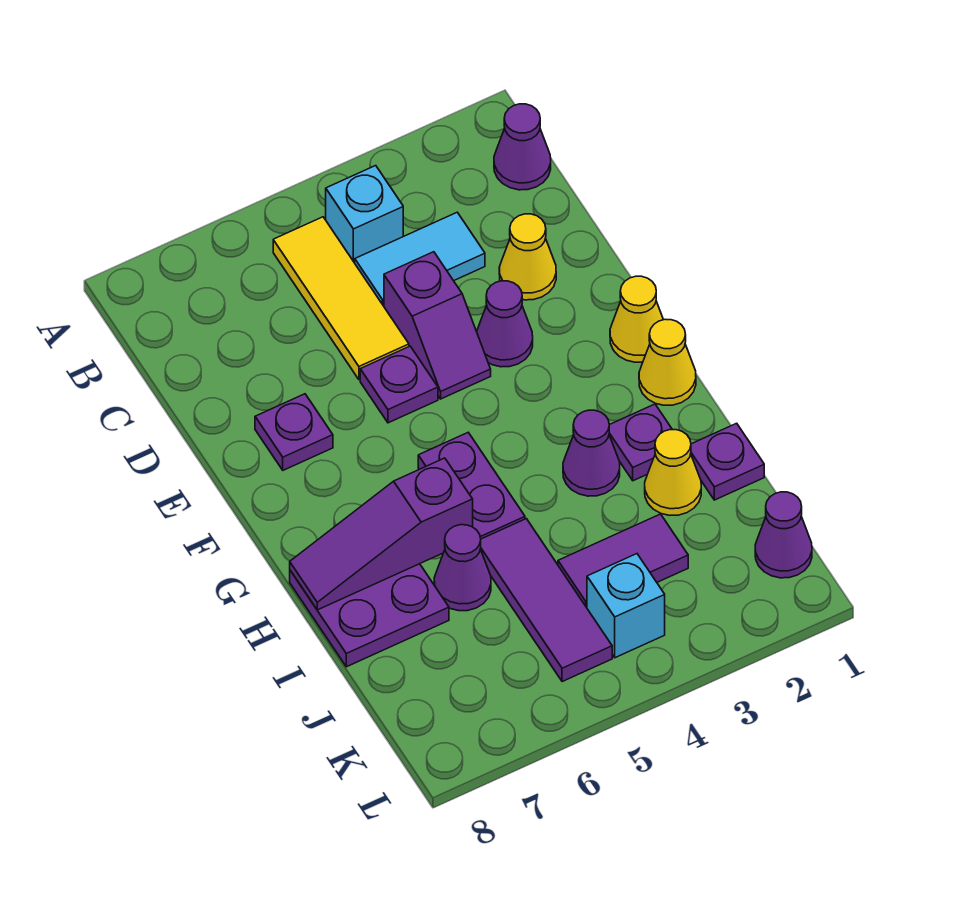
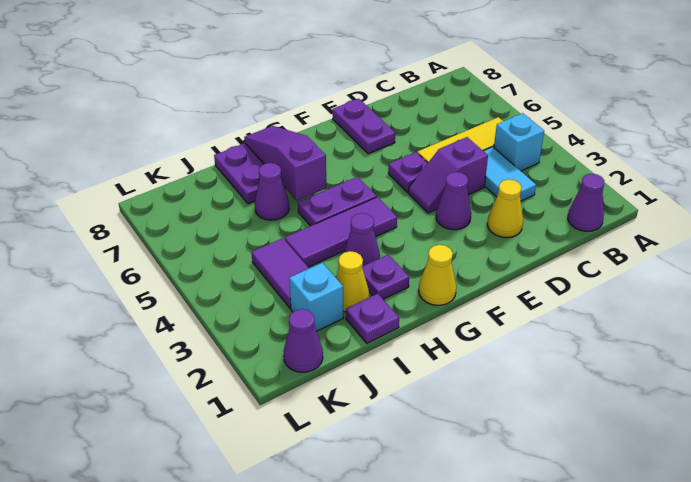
purple 1x1 plate [255,394,333,470] -> purple 1x2 plate [332,99,395,154]
yellow 1x1 cone [610,276,663,362] -> none
purple 1x3 tile [480,519,612,682] -> purple 1x3 tile moved to [285,197,397,267]
cyan 1x1 brick [587,554,665,658] -> cyan 1x1 brick moved to [289,263,343,331]

